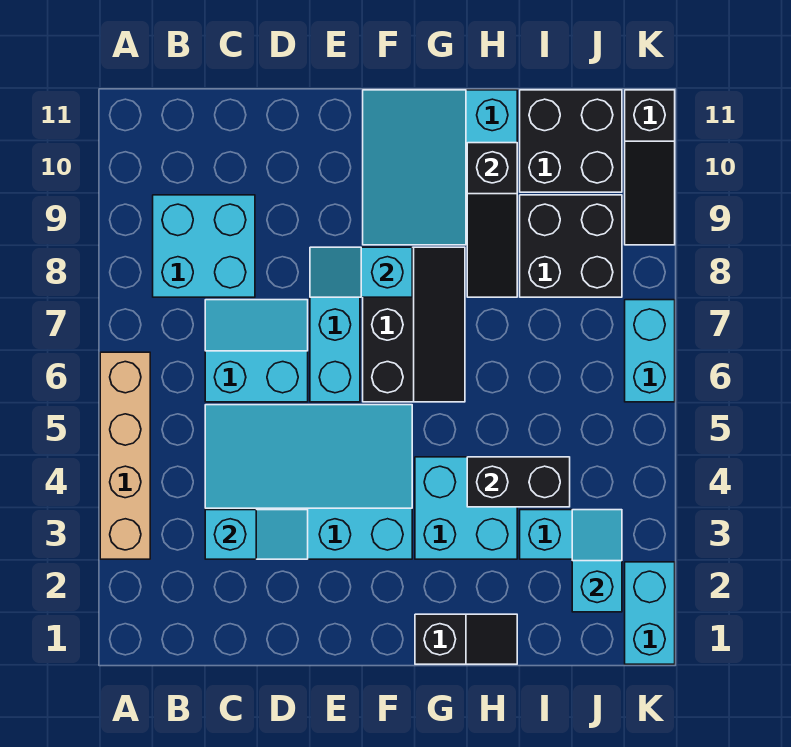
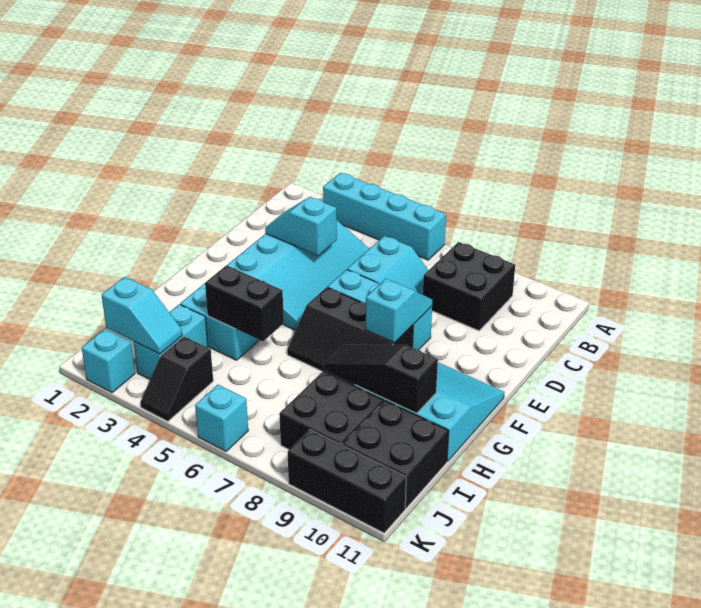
tan 1x4 brick [100,352,150,559] -> cyan 1x4 brick [323,173,446,260]
cyan 2x2 brick [153,195,255,297] -> black 2x2 brick [423,242,515,331]
cyan 1x2 slope [205,510,308,559] -> cyan 1x2 slope turned to [265,197,337,256]
black 1x2 slope [415,614,517,664] -> black 1x2 slope moved to [140,336,213,421]
black 1x2 brick [467,457,570,507] -> black 1x2 brick turned to [205,265,284,341]
cyan 1x2 brick [625,562,675,664] -> cyan 1x1 brick [82,329,135,393]
cyan 1x2 brick [625,300,675,402] -> cyan 1x1 brick [195,385,248,451]
black 1x3 slope [625,90,675,245] -> black 1x3 brick [287,430,406,533]

